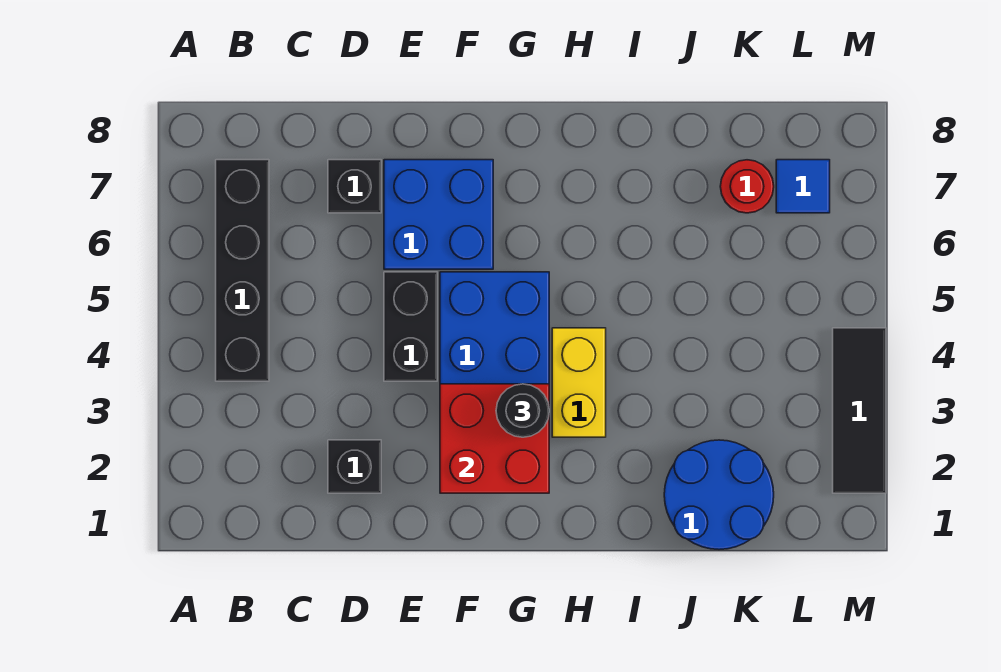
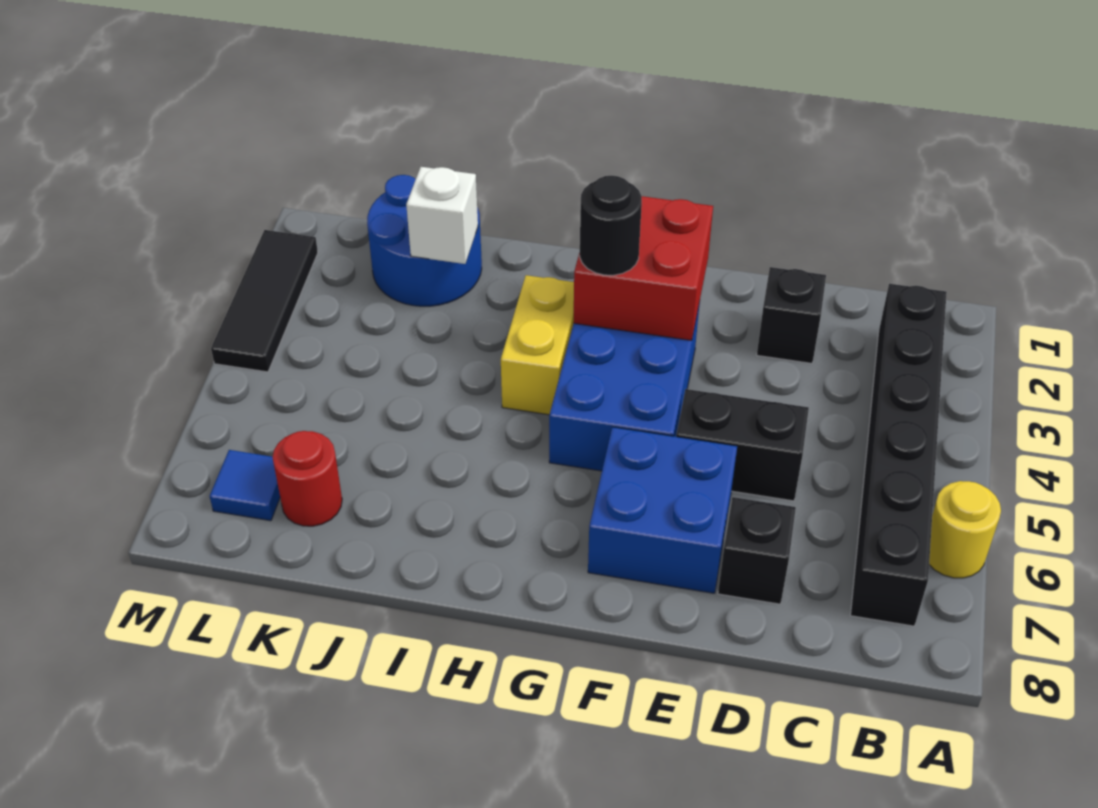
none -> yellow 1x1 round brick [929,481,1001,578]
black 1x4 brick [216,160,269,381] -> black 1x6 brick [851,284,947,626]
black 1x2 brick [384,272,437,381] -> black 1x2 brick turned to [676,389,809,501]
none -> white 1x1 brick [406,167,478,264]

